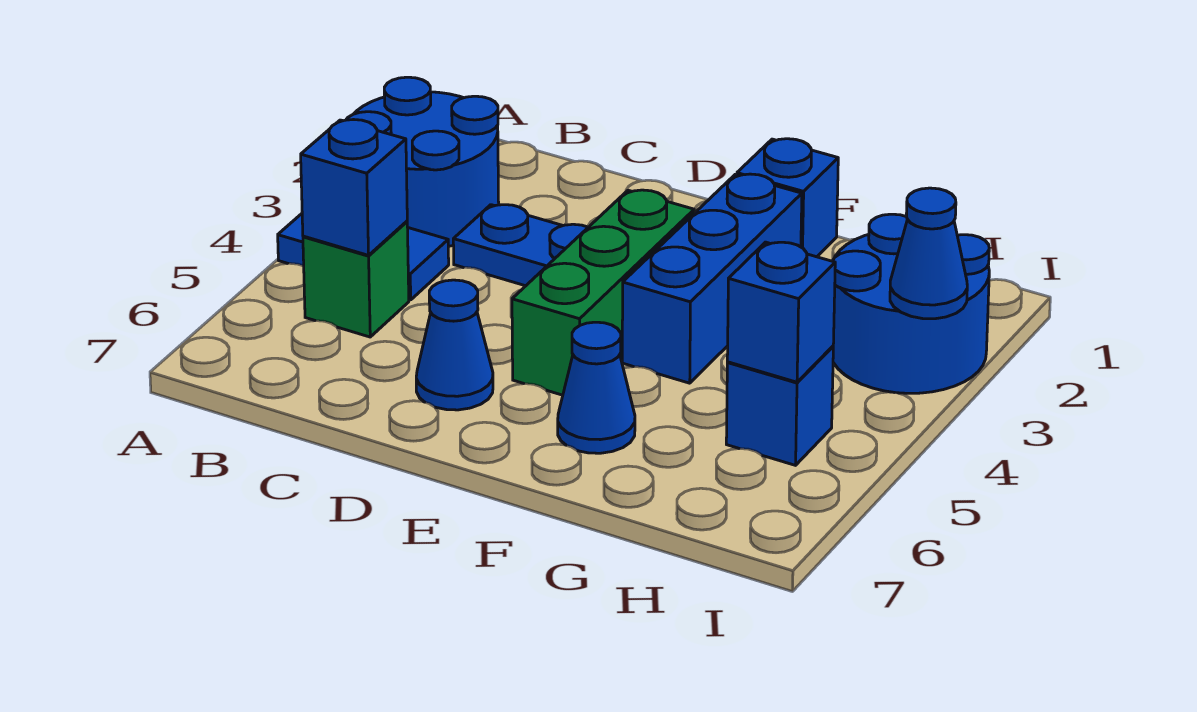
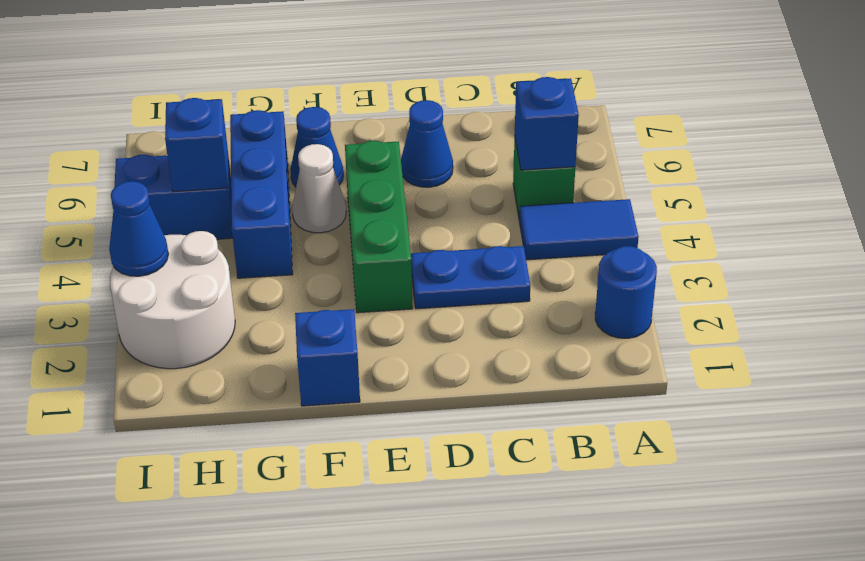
blue 2x2 round brick [346,77,499,246] -> blue 1x1 round brick [595,246,657,338]
blue 1x3 brick [622,174,802,383] -> blue 1x3 brick moved to [230,110,293,278]
none -> white 1x1 cone [292,144,346,233]
blue 2x2 round brick [833,214,989,393] -> white 2x2 round brick [110,231,235,369]
blue 1x1 brick [726,346,833,465] -> blue 1x2 brick [115,155,233,239]

